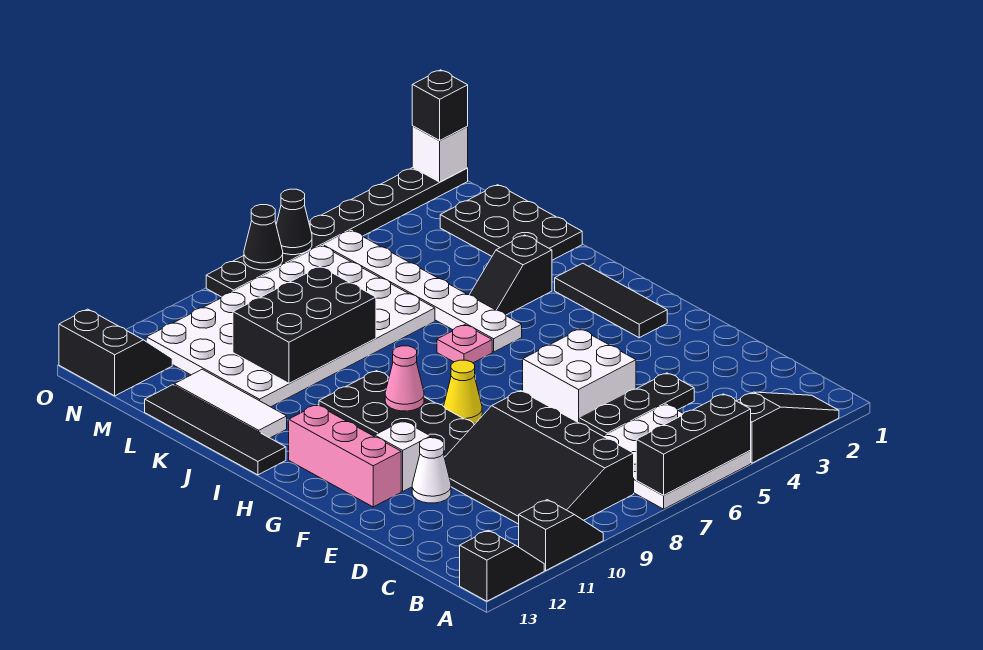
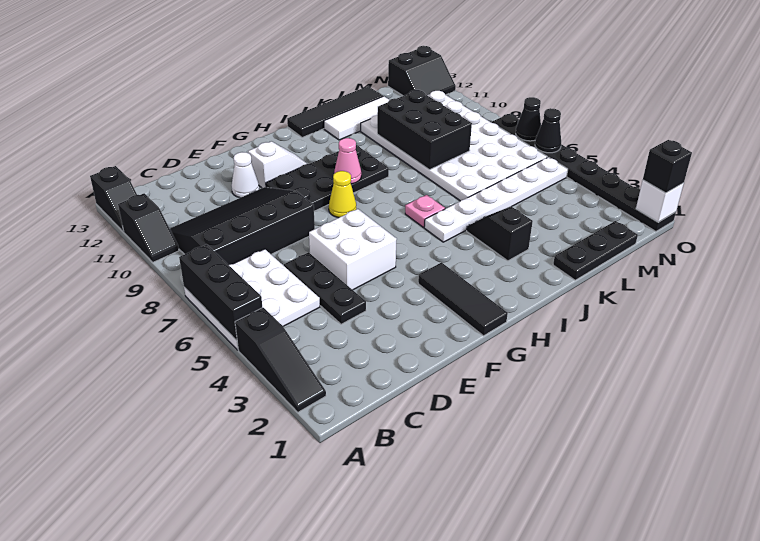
pink 1x3 brick [289,405,401,507] -> none
black 1x3 tile [555,263,667,338] -> black 1x3 tile turned to [418,262,508,336]
black 2x3 plate [440,185,582,260] -> black 1x3 plate [553,221,638,280]

